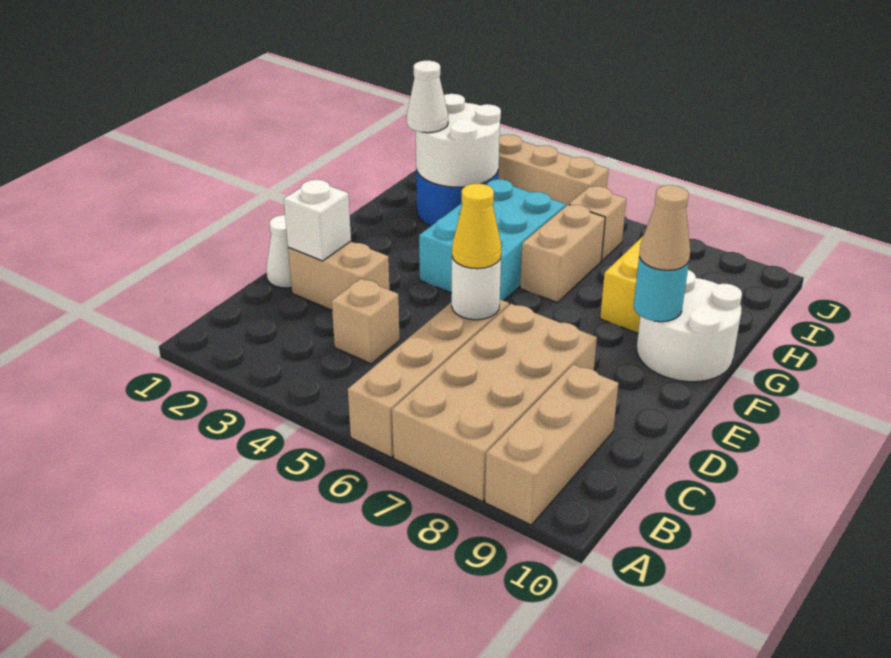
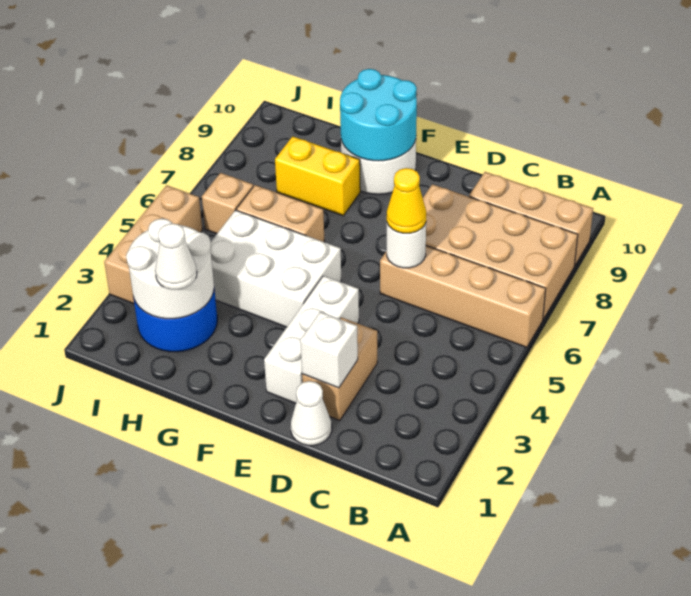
tan 1x1 brick [332,279,400,364] -> none
none -> white 1x3 brick [264,276,359,403]
cyan 2x3 brick [419,179,566,301] -> white 2x3 brick [210,210,341,327]
cyan 1x1 round brick [634,254,689,322] -> cyan 2x2 round brick [340,69,417,161]
tan 1x1 cone [640,185,690,270] -> none

